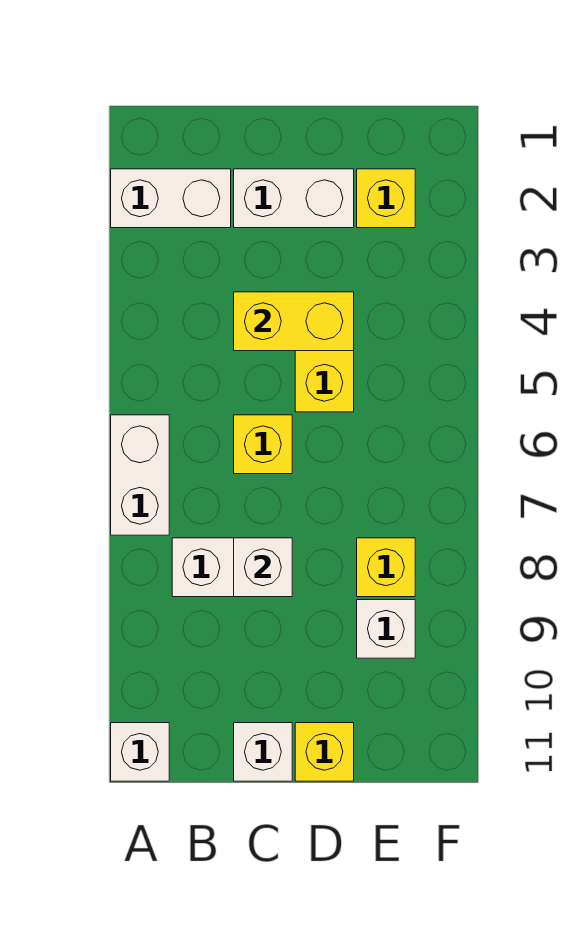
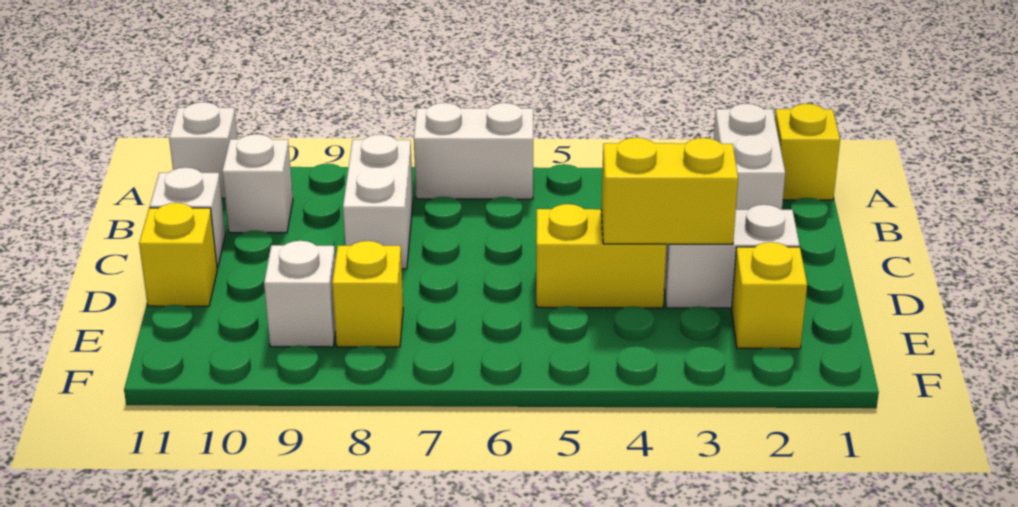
white 1x2 brick [234,169,354,228] -> white 1x2 brick turned to [664,205,800,308]
yellow 1x2 brick [234,292,354,351] -> yellow 1x2 brick turned to [601,138,738,244]
yellow 1x1 brick [234,415,292,474] -> yellow 1x1 brick moved to [775,104,840,200]
white 1x1 brick [234,538,292,597] -> white 1x1 brick moved to [222,134,293,233]

